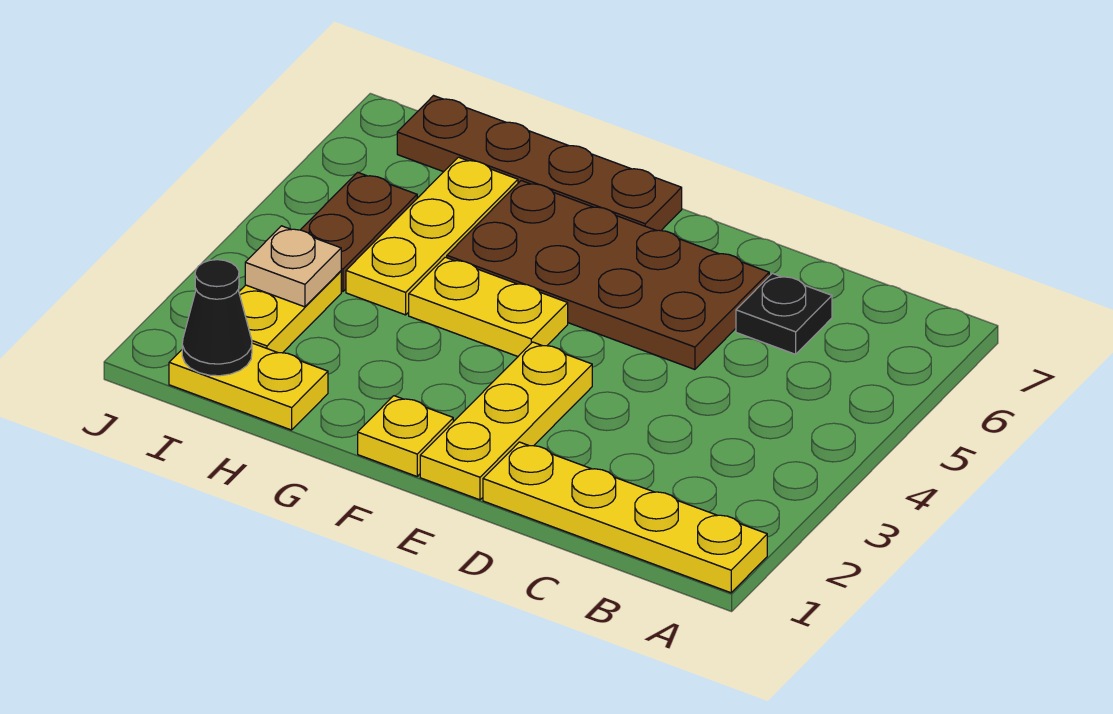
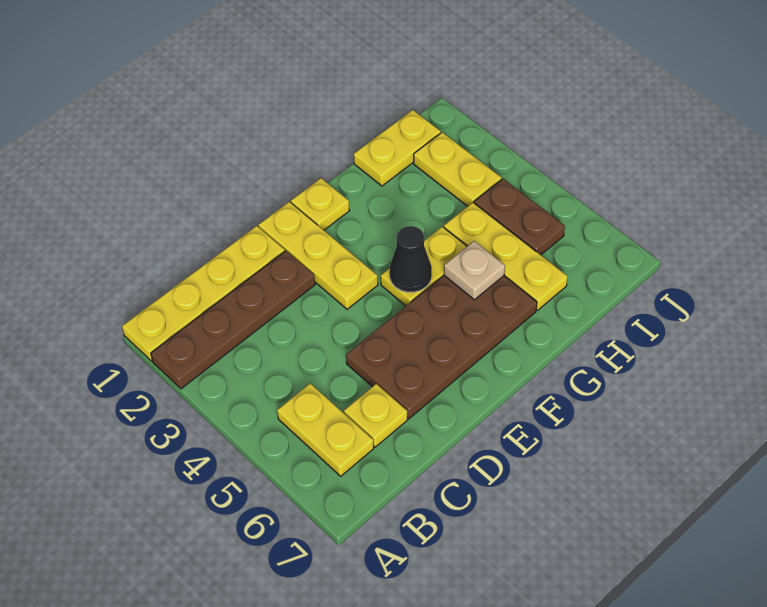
none -> yellow 1x2 plate [277,383,374,476]
black 1x1 plate [736,273,832,354] -> yellow 1x1 plate [344,384,408,447]
brown 1x4 plate [397,96,682,231] -> brown 1x4 plate moved to [151,251,315,389]
black 1x1 cone [182,260,252,376] -> black 1x1 cone moved to [389,226,432,292]
tan 1x1 plate [245,226,341,307] -> tan 1x1 plate moved to [444,241,505,300]

